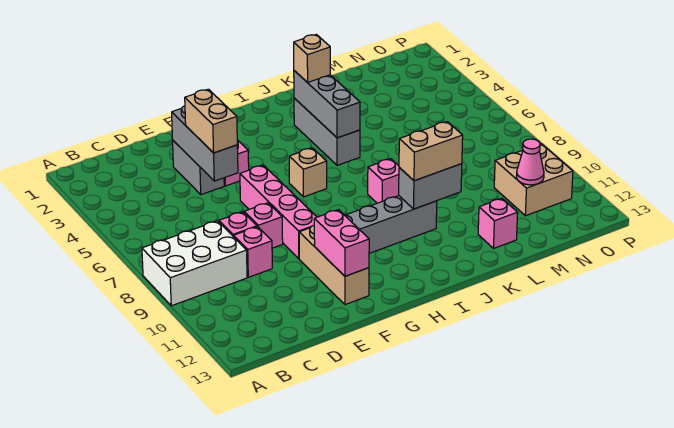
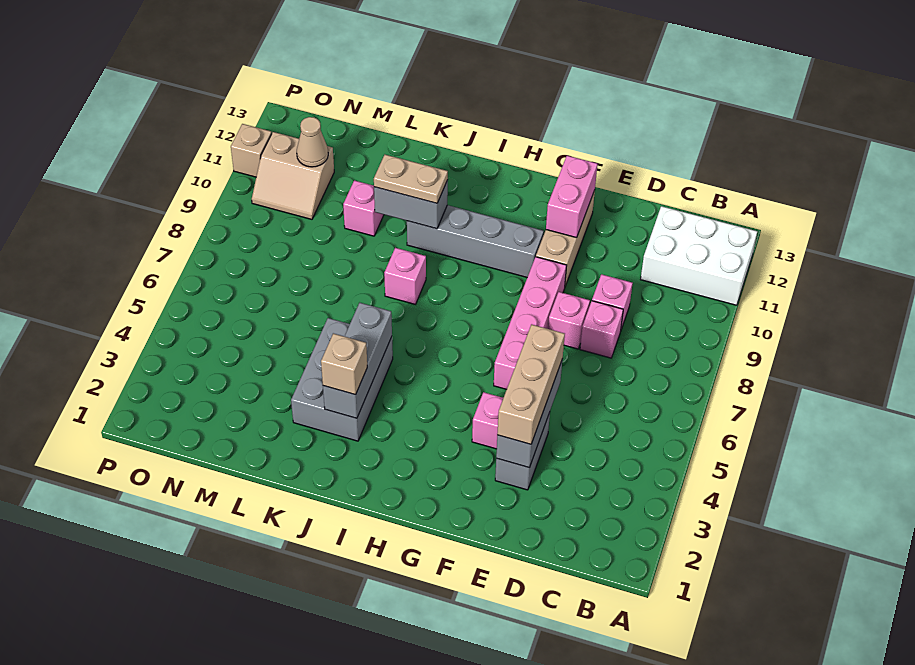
white 2x3 brick [142,221,247,306] -> white 2x3 brick moved to [641,206,757,305]
tan 1x2 brick [185,89,237,153] -> tan 1x3 brick [497,324,565,444]
tan 1x1 brick [289,148,327,197] -> tan 1x1 brick moved to [231,124,271,177]
grey 1x3 brick [294,98,360,165] -> grey 2x3 brick [291,318,393,441]
tan 1x2 brick [399,122,463,181] -> tan 1x2 plate [374,155,448,203]
pink 1x1 brick [478,198,518,248] -> pink 1x1 brick moved to [343,180,384,236]
tan 2x2 brick [494,144,573,216] -> tan 2x2 slope [252,132,334,219]
pink 1x1 cone [517,139,544,185] -> tan 1x1 cone [297,117,328,167]

